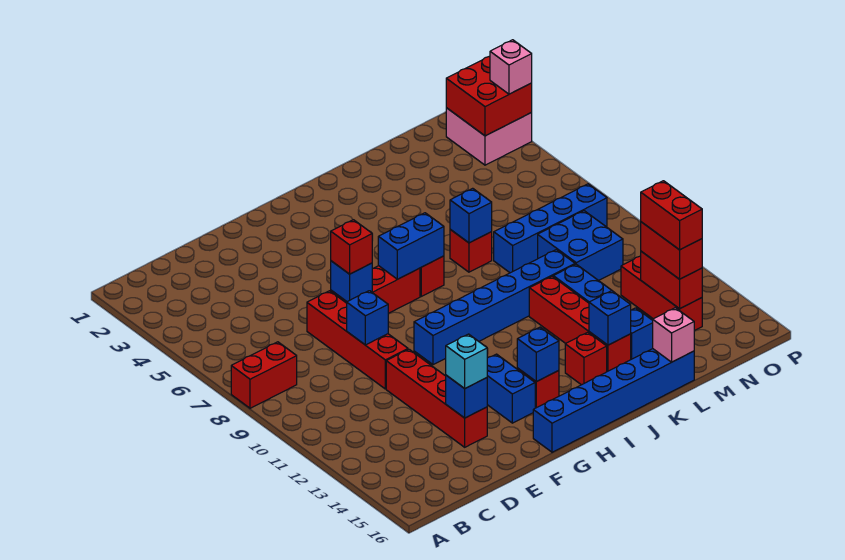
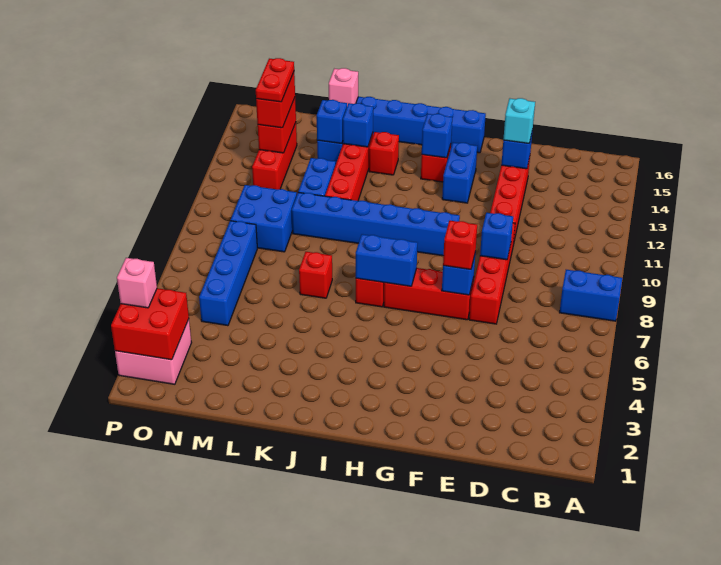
red 1x2 brick [231,342,297,408] -> blue 1x2 brick [560,270,622,321]
blue 1x1 brick [450,188,492,243] -> blue 1x1 brick moved to [317,100,347,143]
blue 1x4 brick [494,184,607,273] -> blue 1x4 brick turned to [199,221,257,326]
red 1x2 brick [641,181,702,250] -> red 1x2 plate [256,58,294,102]

